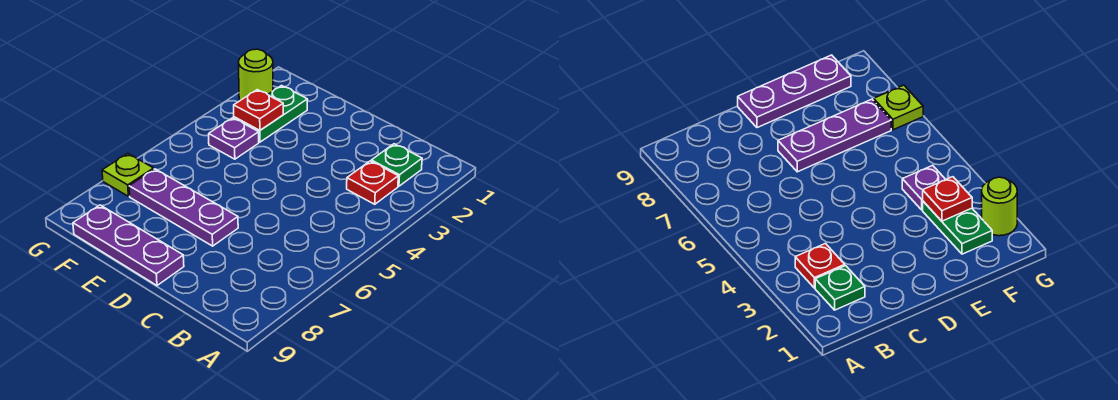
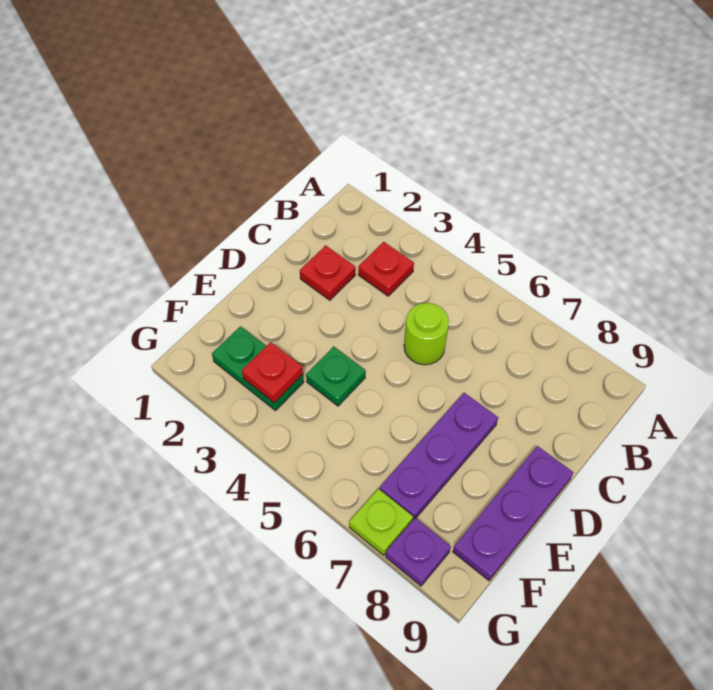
green 1x1 plate [371,144,422,186] -> green 1x1 plate moved to [306,346,365,406]
none -> red 1x1 plate [300,245,355,300]
purple 1x1 plate [209,118,259,159] -> purple 1x1 plate moved to [386,518,451,586]
lime 1x1 round brick [239,49,273,100] -> lime 1x1 round brick moved to [404,303,449,365]

